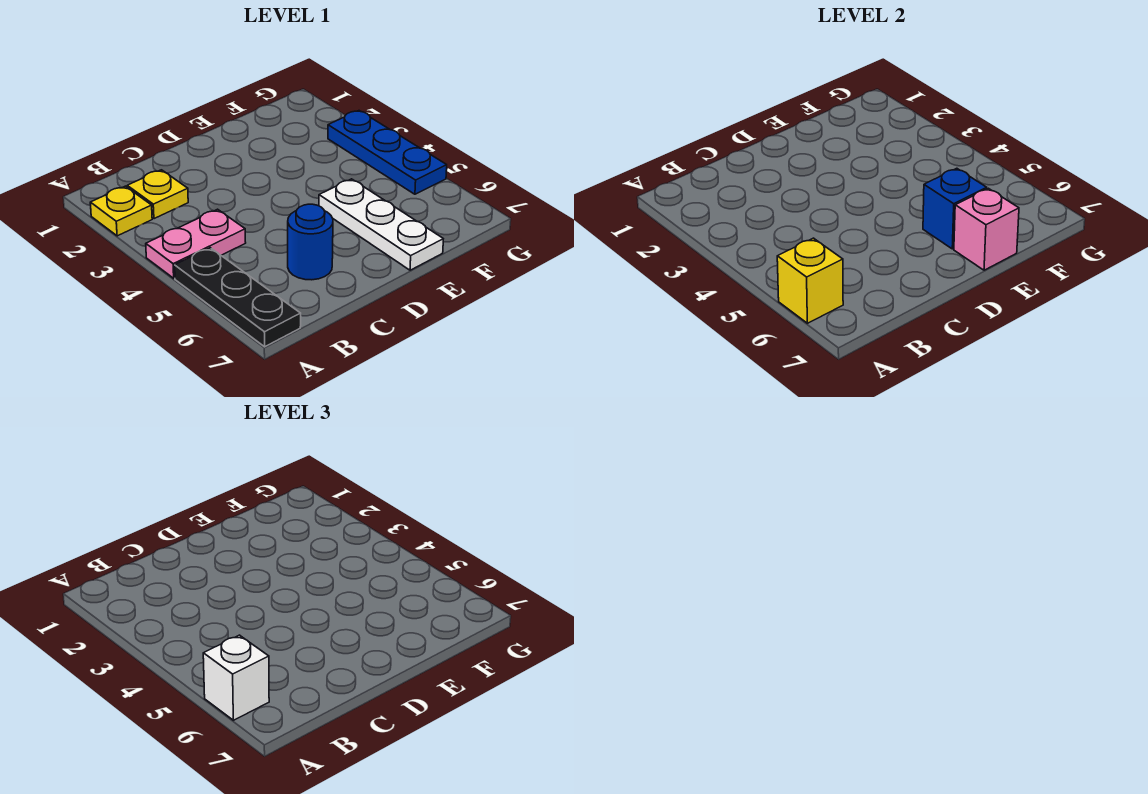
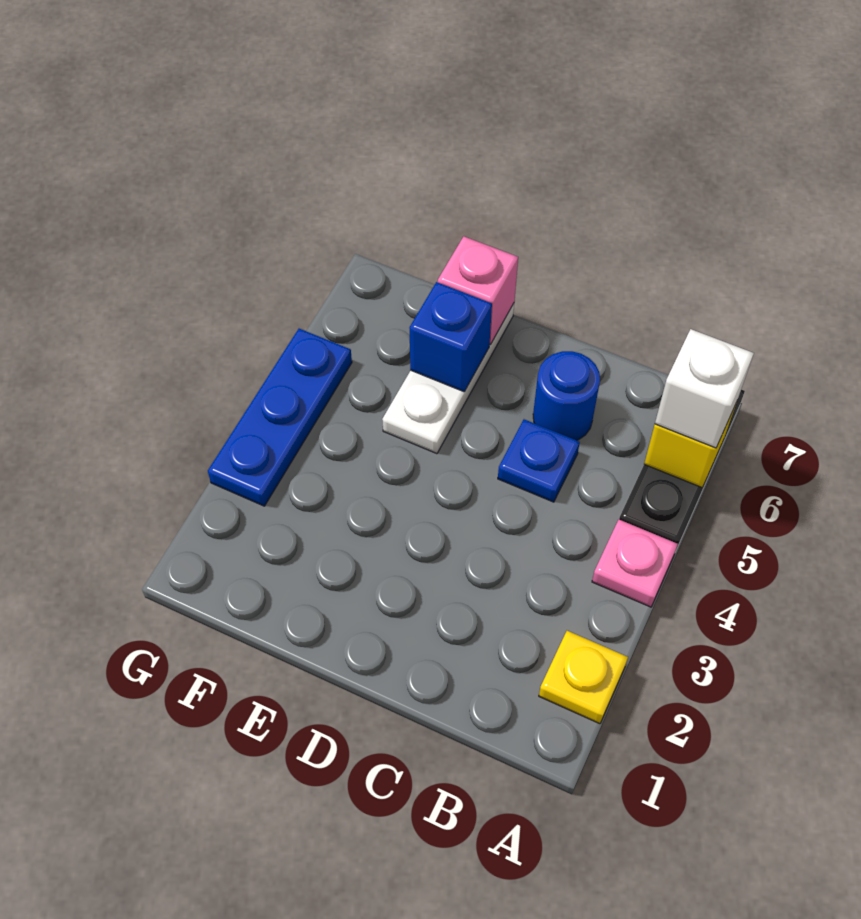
pink 1x2 plate [146,209,246,278] -> pink 1x1 plate [592,520,678,607]
yellow 1x1 plate [127,170,188,219] -> none
none -> blue 1x1 plate [498,419,580,502]

